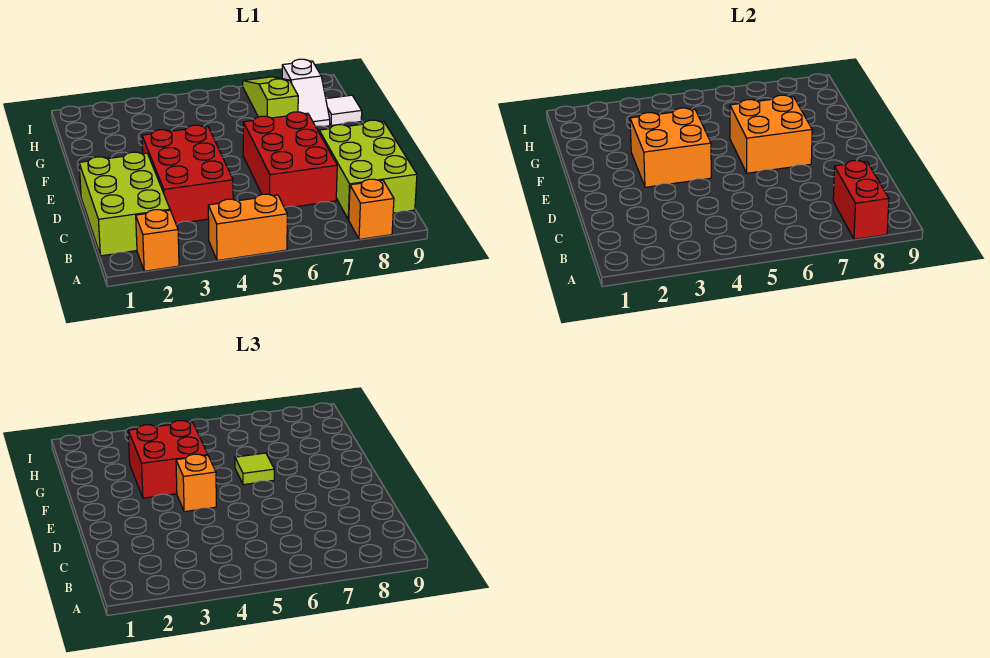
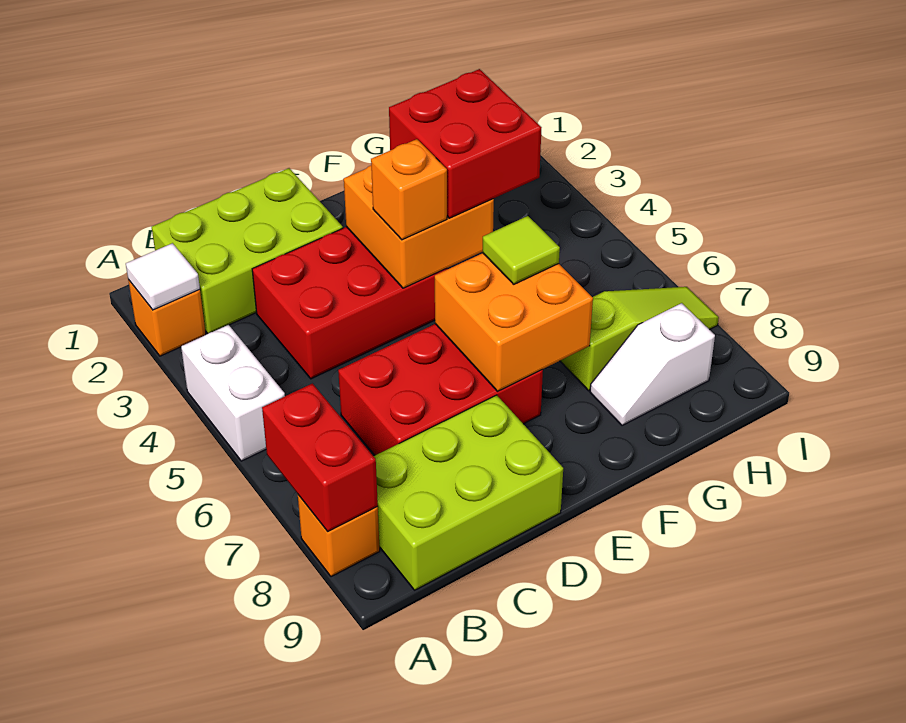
orange 1x2 brick [208,194,287,260] -> white 1x2 brick [181,325,285,461]
red 1x2 brick [833,161,889,239] -> red 1x2 brick turned to [262,383,378,532]
white 1x1 tile [326,95,362,126] -> white 1x1 tile moved to [126,243,200,310]

